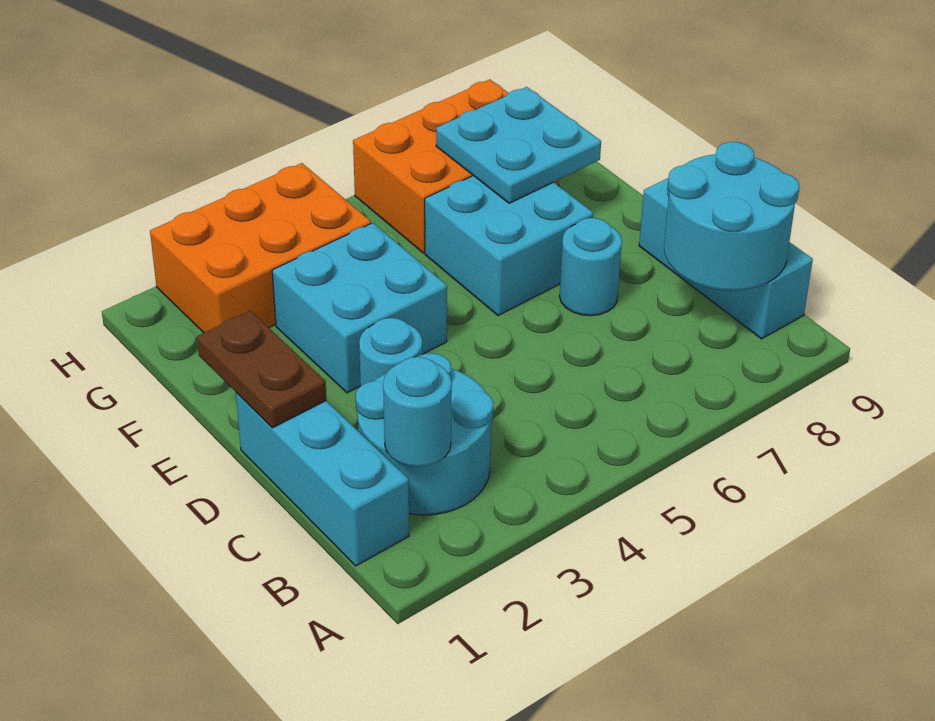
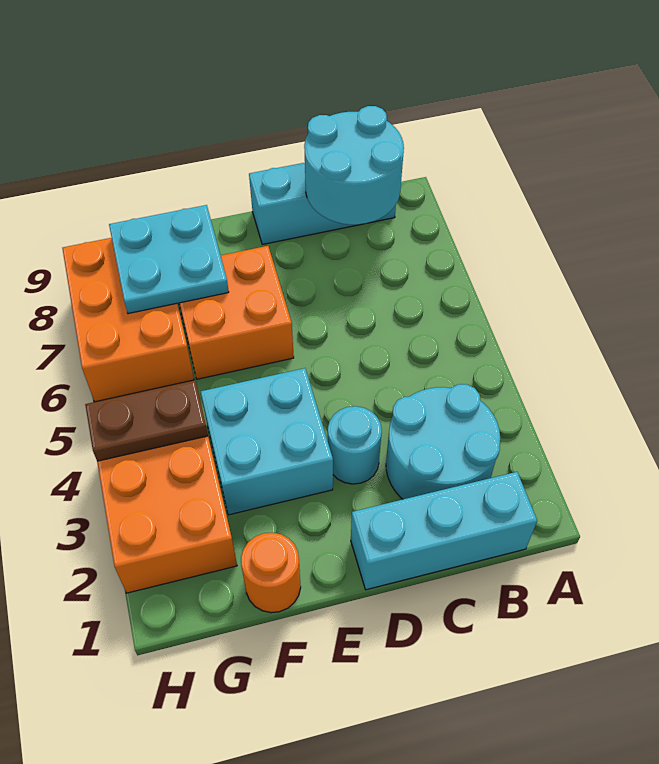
cyan 1x1 round brick [383,357,452,467] -> none
brown 1x2 plate [197,311,326,428] -> brown 1x2 plate moved to [85,380,208,461]
cyan 1x1 round brick [559,218,622,316] -> none
cyan 2x2 brick [425,176,593,316] -> orange 2x2 brick [179,246,294,379]
none -> orange 1x1 round brick [241,533,301,613]

